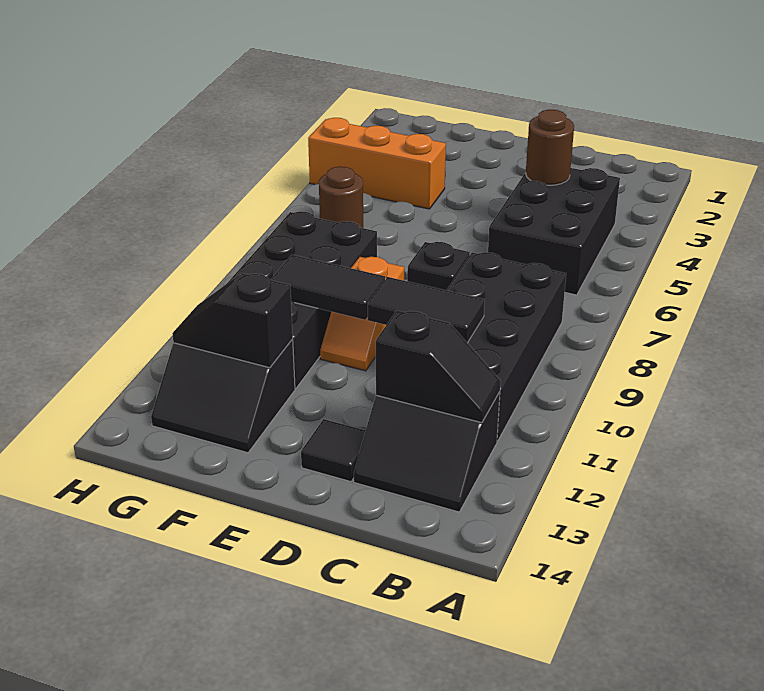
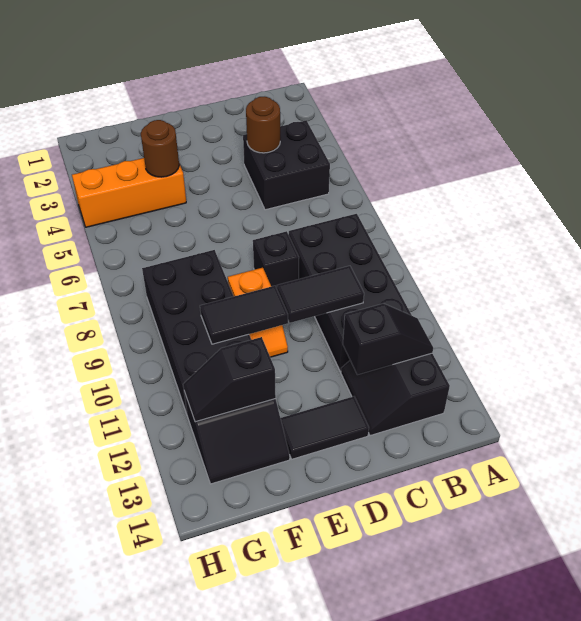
black 2x3 brick [488,168,620,295] -> black 2x2 brick [243,120,330,210]
black 2x2 slope [354,392,500,512] -> black 2x2 slope turned to [341,353,450,436]
black 1x1 tile [301,419,366,482] -> black 1x2 tile [281,396,369,459]
brown 1x1 round brick [319,166,363,228] -> brown 1x1 round brick moved to [141,120,179,177]

